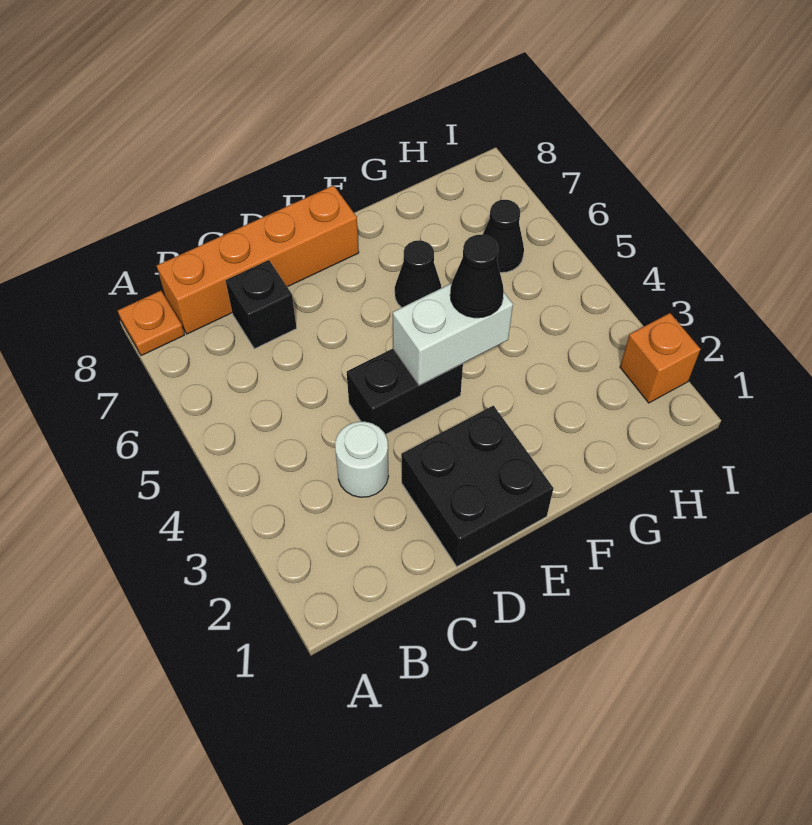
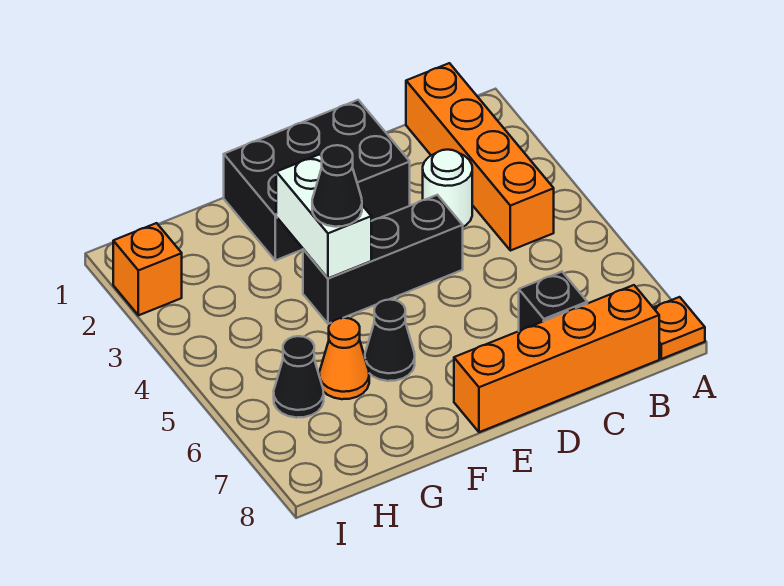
none -> orange 1x4 brick [406,63,554,251]
black 2x2 brick [401,406,554,567] -> black 2x3 brick [224,100,410,260]
black 1x2 brick [347,349,463,435] -> black 1x3 brick [303,195,463,324]
white 1x2 brick [393,283,513,385] -> white 1x2 brick turned to [276,154,371,278]
none -> orange 1x1 cone [319,318,369,399]

